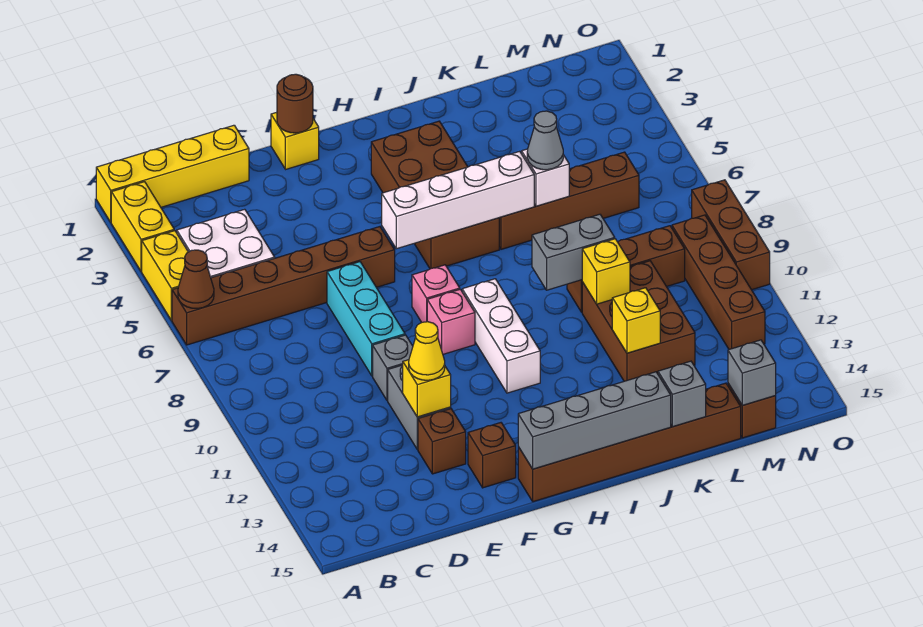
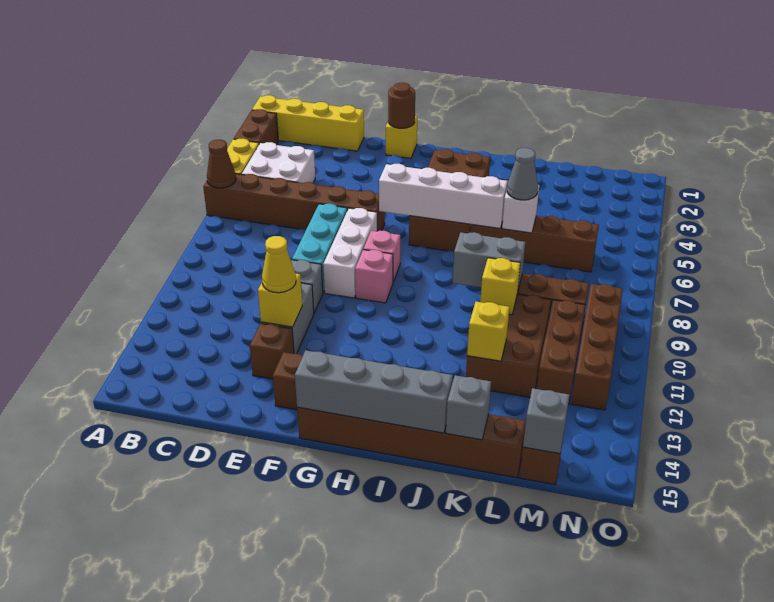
yellow 1x2 brick [111,182,174,272] -> brown 1x2 brick [234,109,278,145]
white 1x3 brick [462,279,540,393] -> white 1x3 brick moved to [323,208,377,298]
brown 1x3 brick [692,180,770,290] -> brown 1x3 brick moved to [537,300,585,404]

